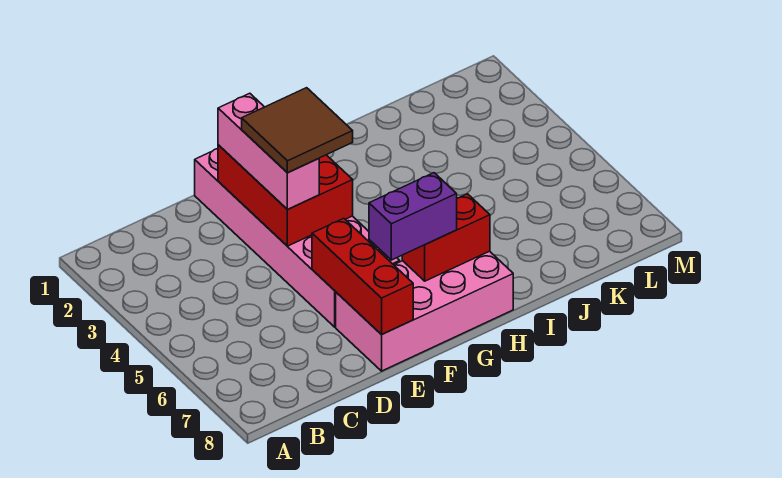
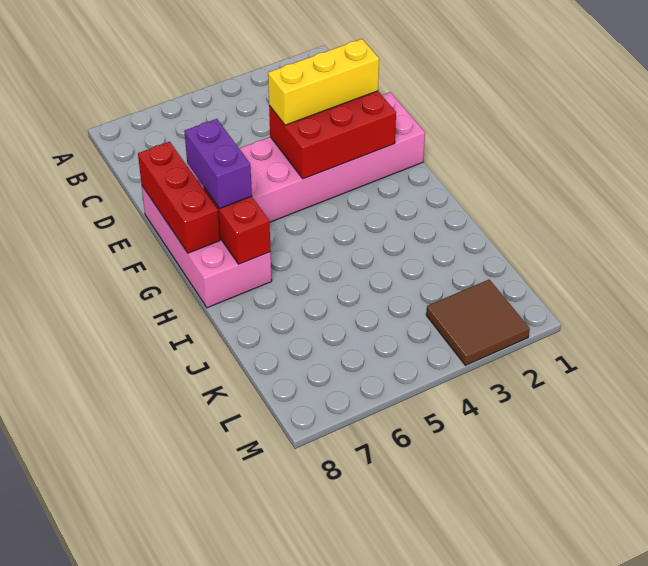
pink 1x3 brick [218,93,319,210] -> yellow 1x3 brick [268,39,379,125]
brown 2x2 tile [242,88,353,173] -> brown 2x2 tile moved to [426,280,530,365]
red 1x3 brick [312,218,413,335] -> red 1x3 brick turned to [138,142,220,253]

